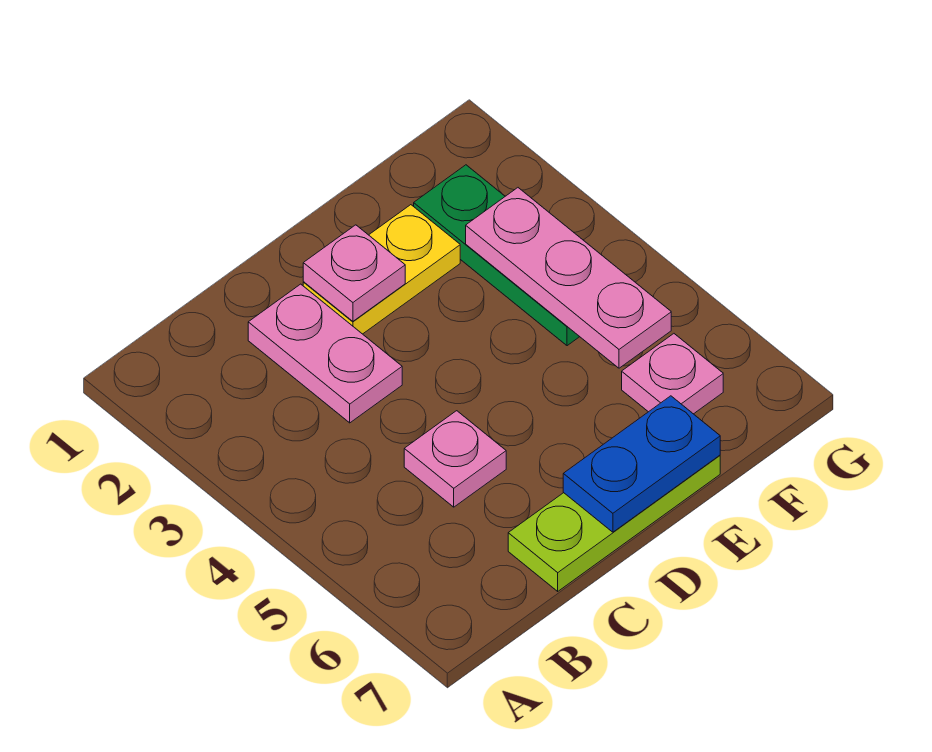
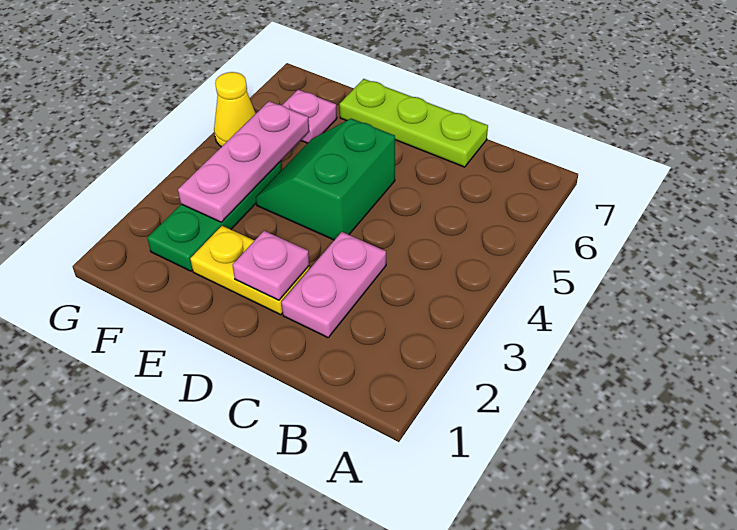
pink 1x1 plate [404,411,506,507] -> none
none -> green 2x2 slope [256,118,395,240]
blue 1x2 plate [563,396,720,532] -> none
none -> yellow 1x1 cone [214,72,256,147]

